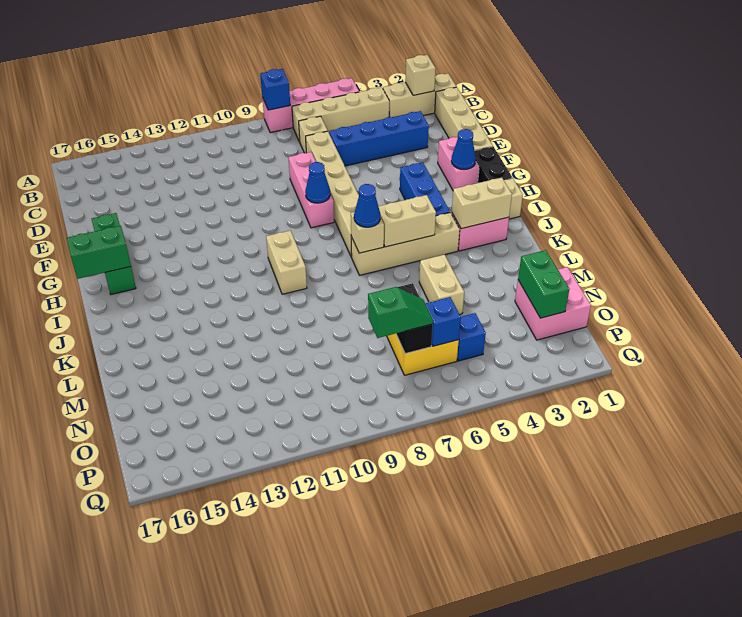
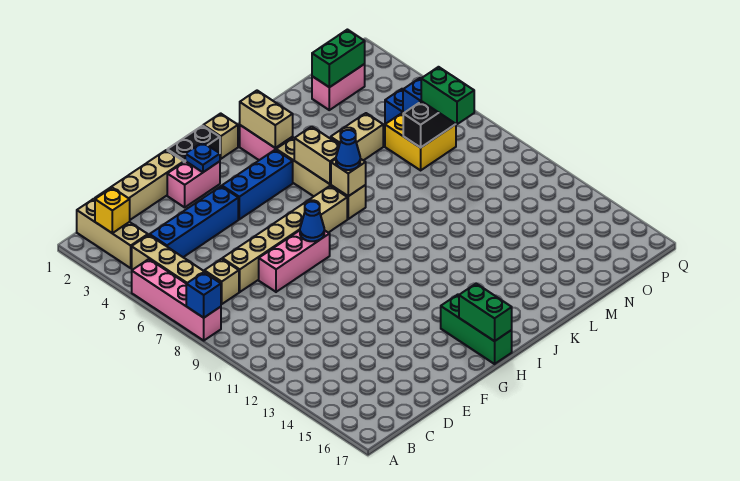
tan 1x1 brick [405,55,436,95] -> yellow 1x1 brick [95,188,130,233]
blue 1x4 brick [329,111,429,166] -> blue 1x4 brick turned to [150,186,238,257]
green 1x3 brick [92,213,136,295] -> green 1x3 brick turned to [441,295,512,364]
blue 1x1 cone [451,129,476,170] -> blue 1x1 plate [185,142,220,172]
tan 1x2 brick [266,230,307,294] -> none
pink 2x2 brick [515,267,591,340] -> pink 1x2 brick [312,64,365,110]
green 1x2 slope [368,287,433,338] -> green 1x2 brick [421,67,474,124]

